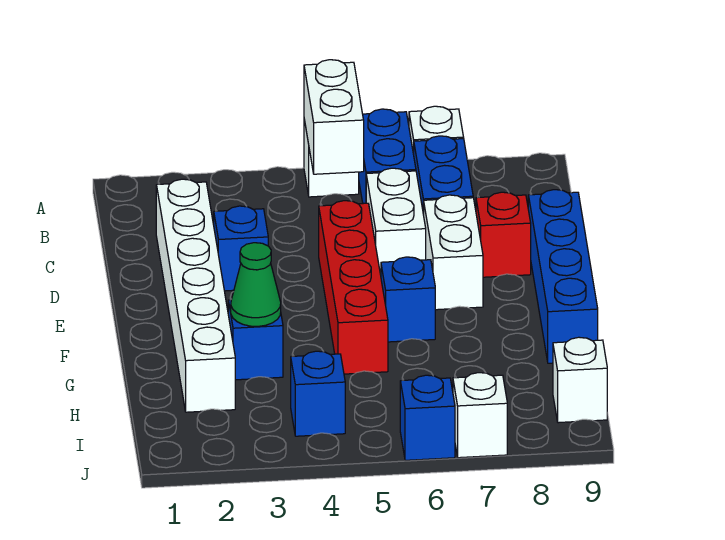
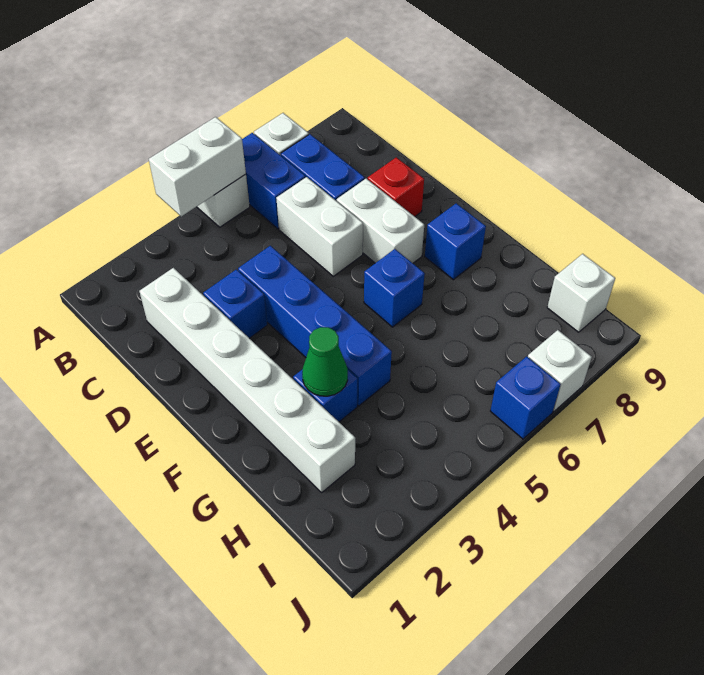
white 1x2 brick [304,60,364,174] -> white 1x2 brick turned to [149,117,246,217]
red 1x4 brick [319,201,388,374] -> none
blue 1x4 brick [528,190,598,363] -> blue 1x4 brick moved to [238,246,392,406]
blue 1x1 brick [291,351,345,436] -> blue 1x1 brick moved to [425,203,486,280]

